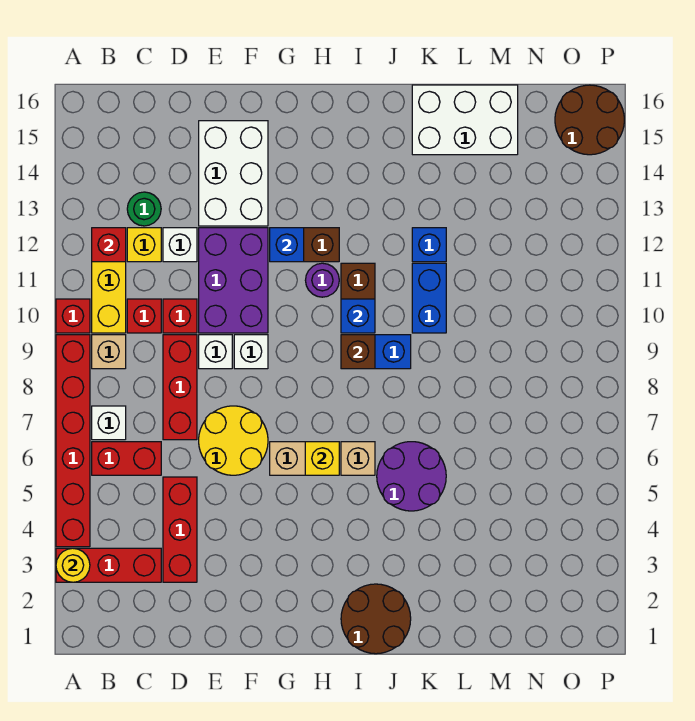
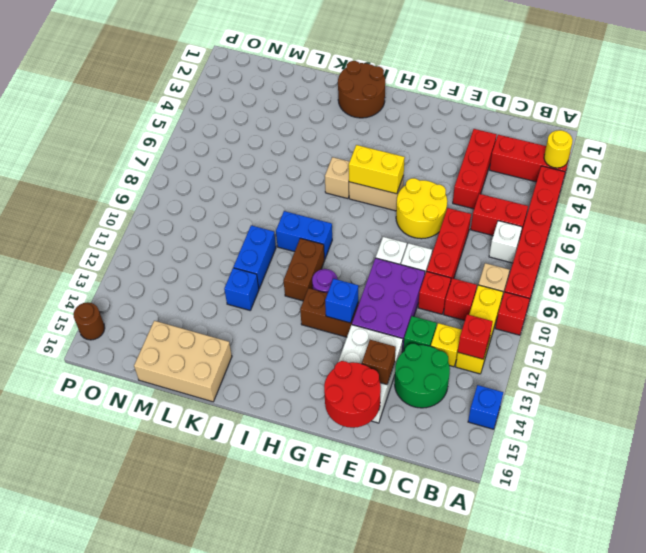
green 1x1 round brick [127,192,161,226] -> green 2x2 round brick [395,344,450,408]
white 1x1 brick [163,228,197,262] -> green 1x1 brick [404,316,437,351]
none -> red 2x2 round brick [324,361,381,428]
yellow 1x1 brick [305,442,339,475] -> yellow 1x2 brick [349,145,405,194]
brown 1x1 brick [341,335,375,369] -> brown 1x1 brick moved to [362,340,396,384]
blue 1x1 brick [341,299,375,333] -> blue 1x1 brick moved to [468,385,503,429]
purple 2x2 round brick [377,442,446,511] -> none
white 2x3 brick [412,85,518,155] -> tan 2x3 brick [134,321,232,402]
brown 2x2 round brick [555,85,624,155] -> brown 1x1 round brick [73,302,105,340]

